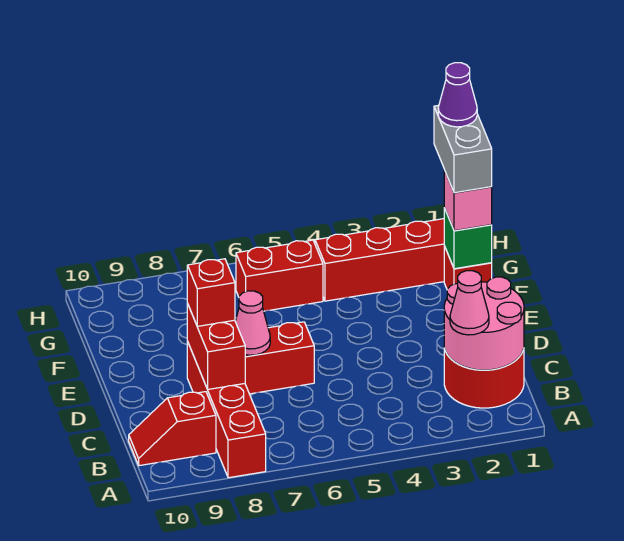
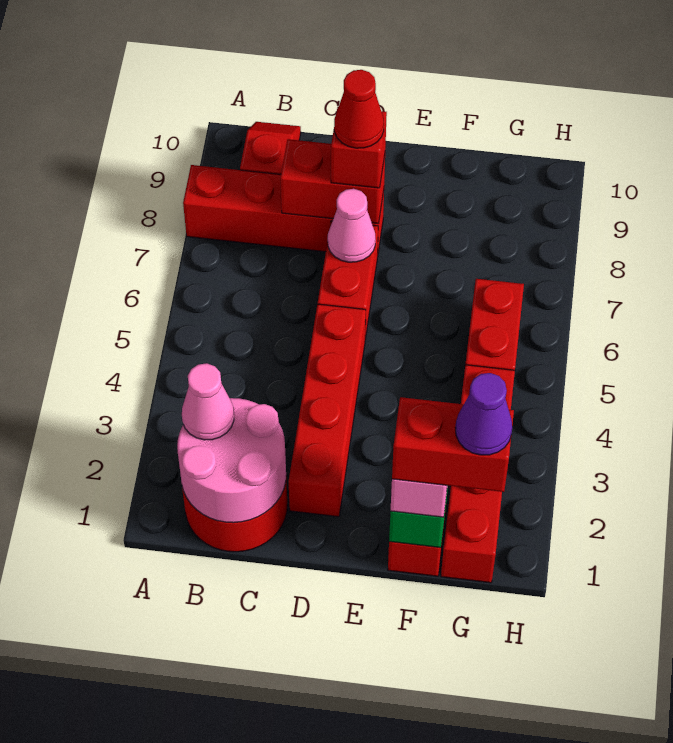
none -> red 1x4 brick [289,304,366,517]
none -> red 1x1 cone [334,70,384,148]
grey 1x2 brick [434,105,492,193] -> red 1x2 brick [392,397,514,492]

